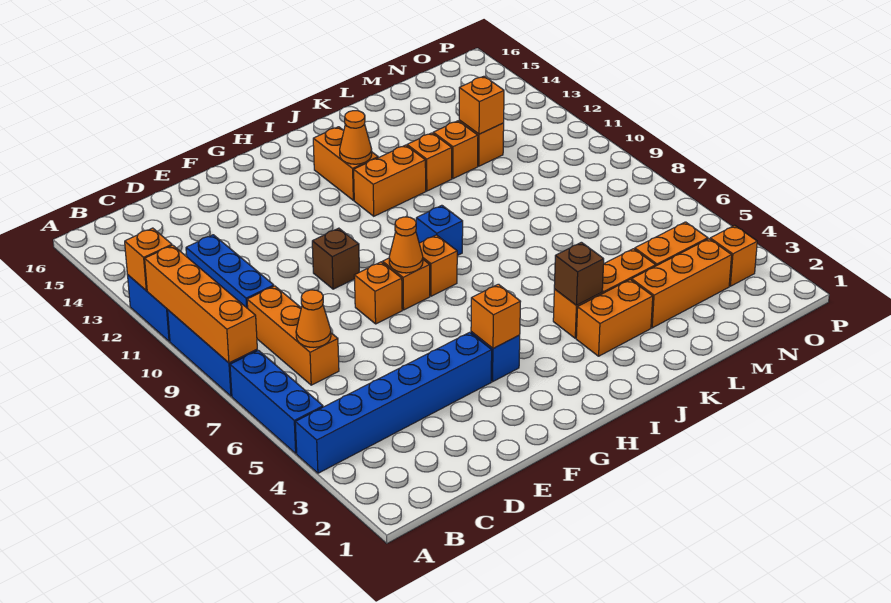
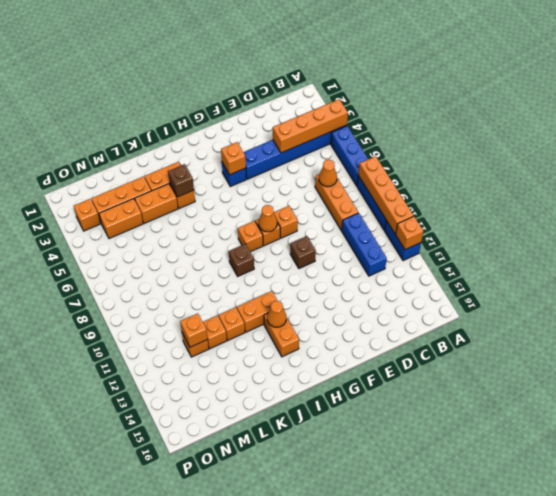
none -> orange 1x4 brick [273,99,348,153]
blue 1x1 brick [416,205,463,256] -> brown 1x1 brick [229,244,254,276]

